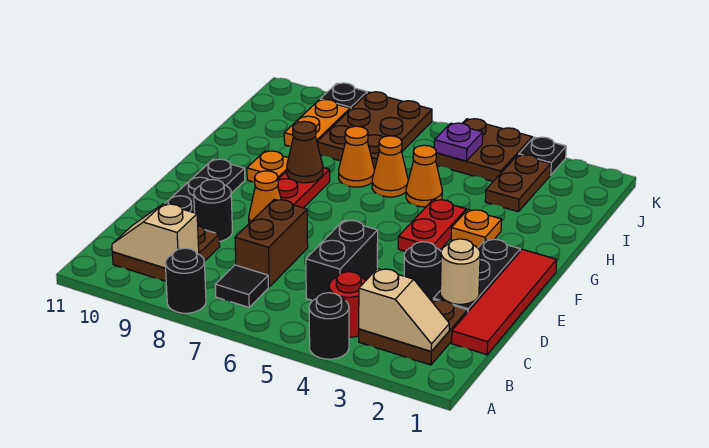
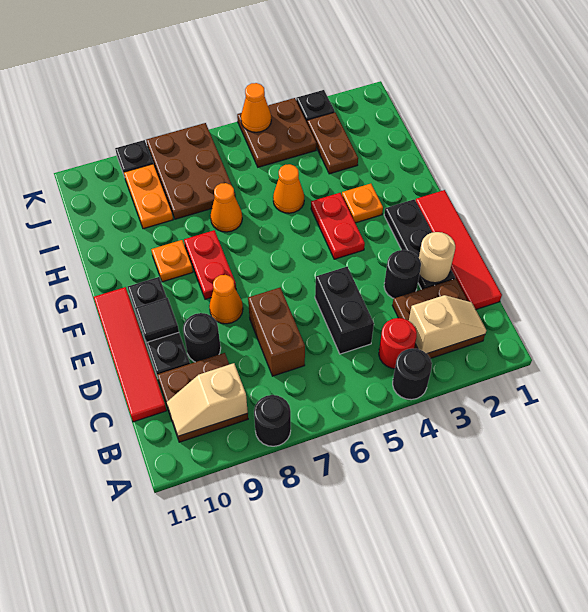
black 1x1 tile [215,265,268,307] -> black 1x1 tile moved to [135,298,179,343]
none -> red 1x4 tile [94,287,167,422]
brown 1x1 cone [287,121,323,183] -> none
orange 1x1 cone [372,136,408,197] -> orange 1x1 cone moved to [241,83,271,132]
purple 1x1 plate [434,123,483,161] -> none

